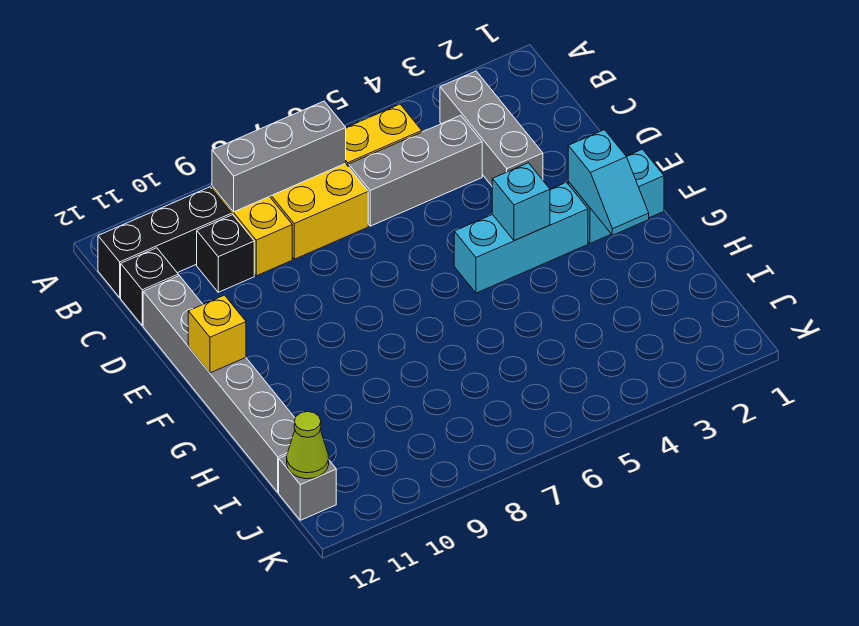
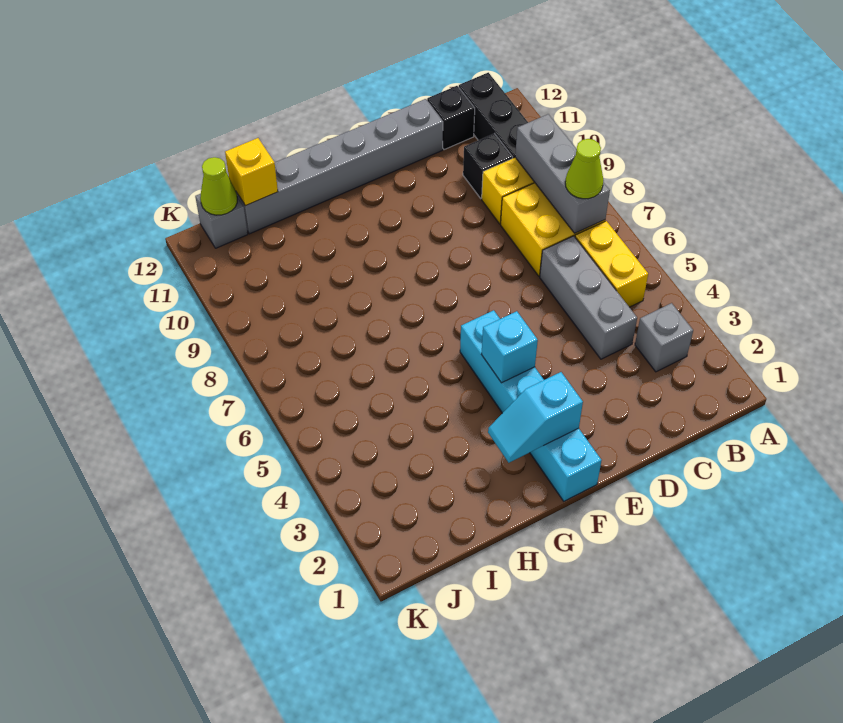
grey 1x3 brick [440,71,543,186] -> grey 1x1 brick [635,303,693,372]
none -> lime 1x1 cone [565,139,603,199]
yellow 1x1 brick [188,295,246,373] -> yellow 1x1 brick moved to [225,138,278,206]

